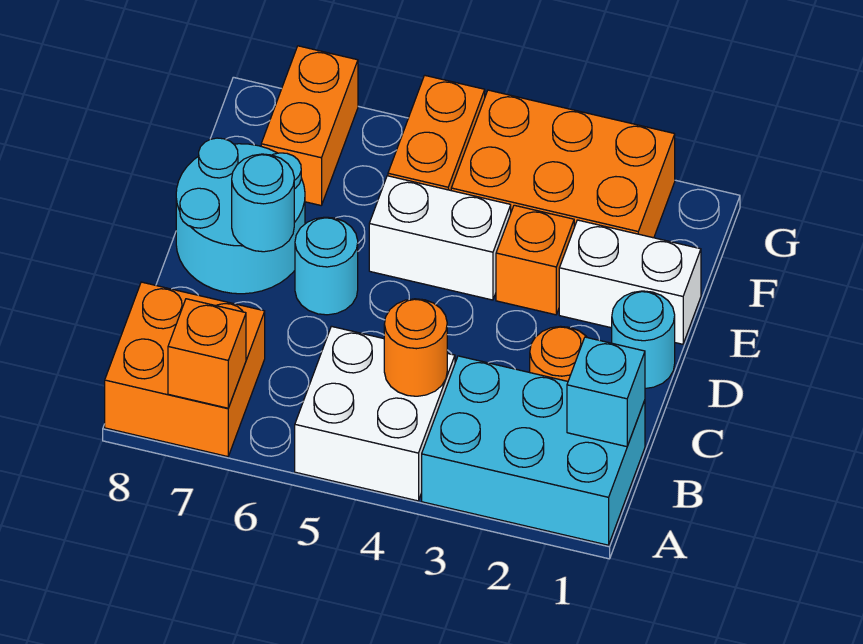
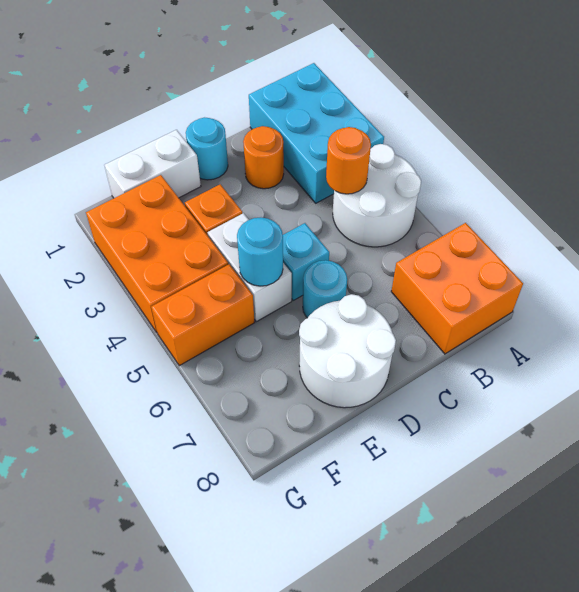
white 2x2 brick [295,326,455,501] -> white 2x2 round brick [333,144,421,247]
orange 1x1 brick [168,299,246,408] -> none
cyan 1x1 brick [567,337,645,447] -> cyan 1x1 brick moved to [283,223,329,300]
cyan 2x2 round brick [176,138,305,294] -> white 2x2 round brick [299,294,396,408]
cyan 1x1 round brick [232,154,294,252] -> cyan 1x1 round brick moved to [237,218,283,286]
white 1x2 brick [559,220,701,344] -> white 1x2 brick turned to [105,130,201,198]
orange 1x2 brick [261,46,358,205] -> none

